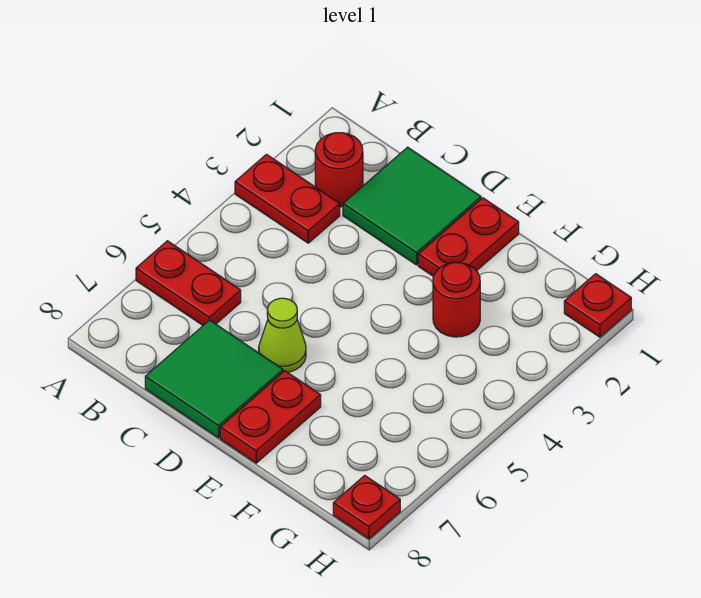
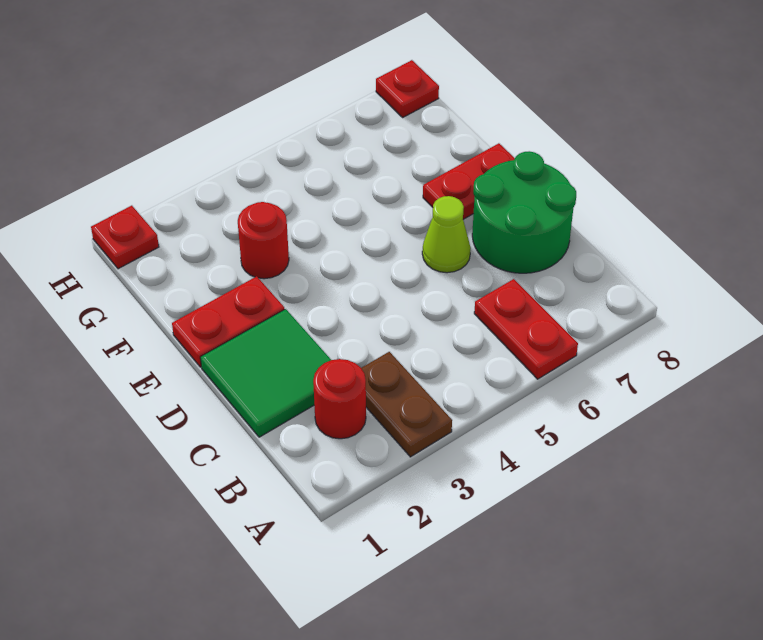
red 1x2 plate [235,154,340,243] -> brown 1x2 plate [361,352,452,457]
green 2x2 tile [145,320,283,438] -> green 2x2 round brick [472,151,576,273]

